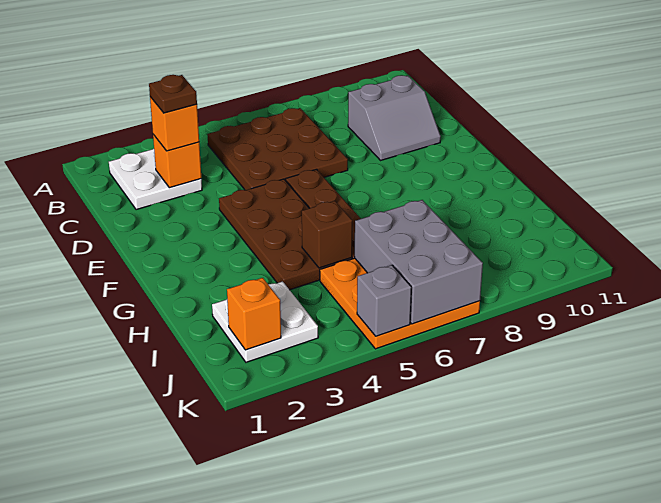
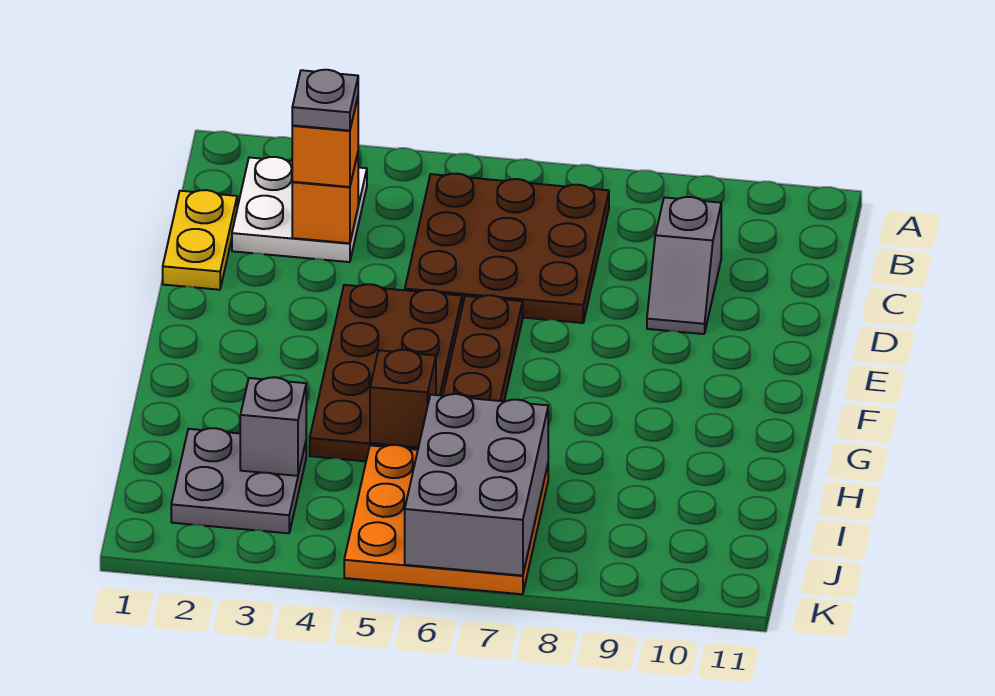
none -> yellow 1x2 plate [163,190,237,290]
brown 1x1 plate [149,75,197,113] -> grey 1x1 plate [292,70,358,131]
grey 2x2 slope [348,75,441,160] -> grey 1x2 slope [647,197,721,334]
white 2x2 plate [212,281,318,362] -> grey 2x2 plate [171,428,306,533]
orange 1x1 brick [227,278,281,350] -> none
grey 1x1 brick [357,265,411,336] -> grey 1x1 brick moved to [240,377,306,476]

